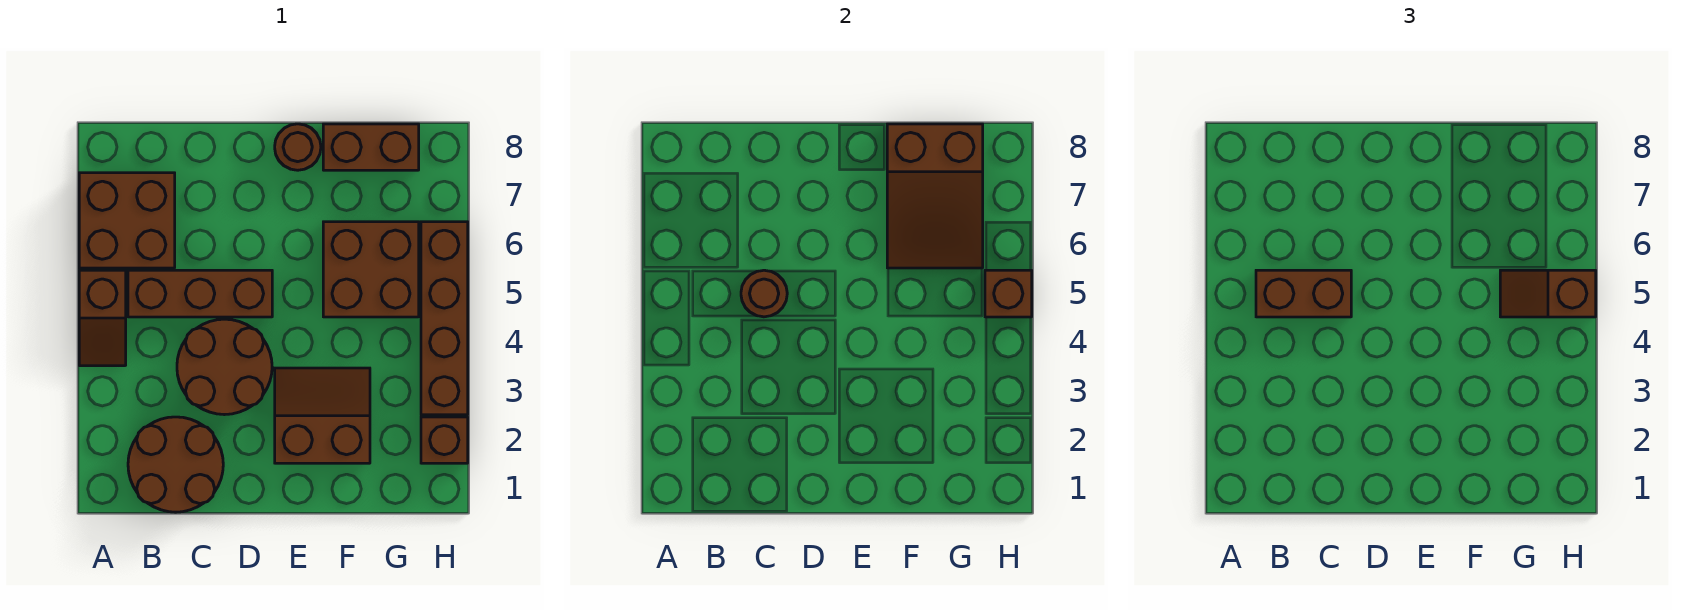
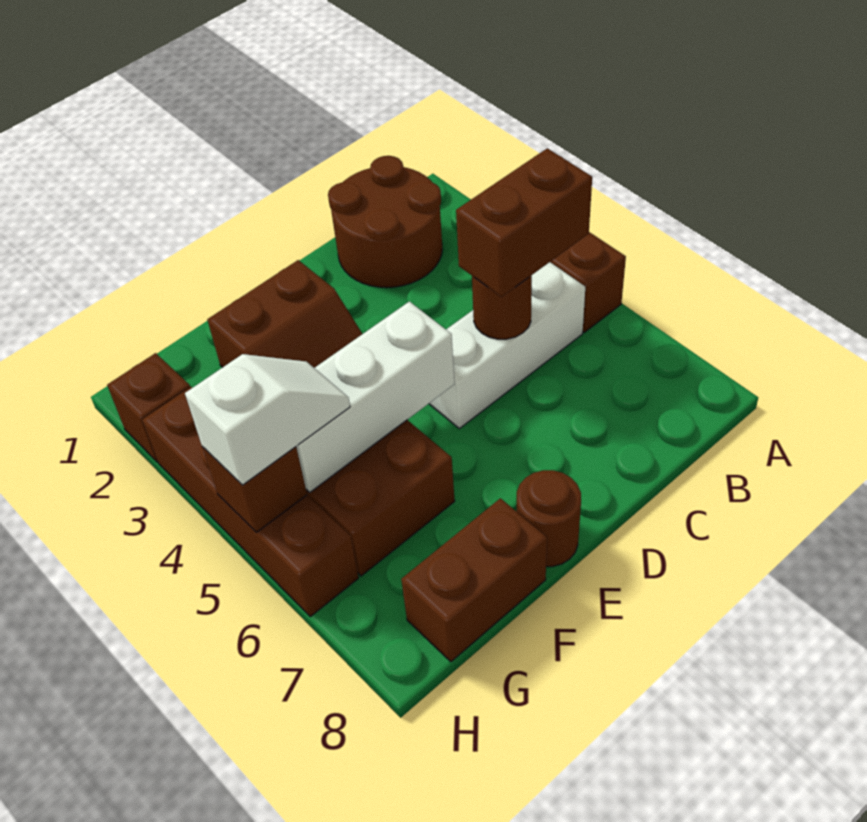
brown 2x2 brick [79,173,175,268] -> none
brown 1x3 brick [128,270,272,317] -> white 1x3 brick [429,262,585,429]
brown 2x2 round brick [177,319,272,415] -> none
none -> white 1x3 brick [296,302,455,493]
brown 2x3 slope [887,124,983,268] -> none
brown 1x2 slope [1500,270,1596,317] -> white 1x2 slope [185,354,350,485]

